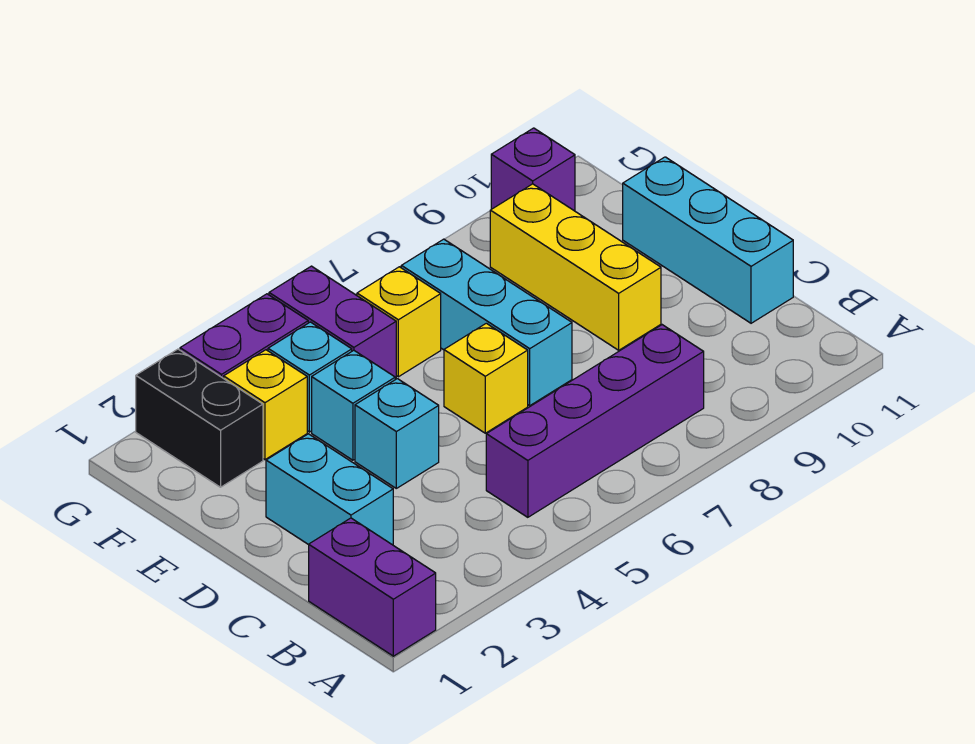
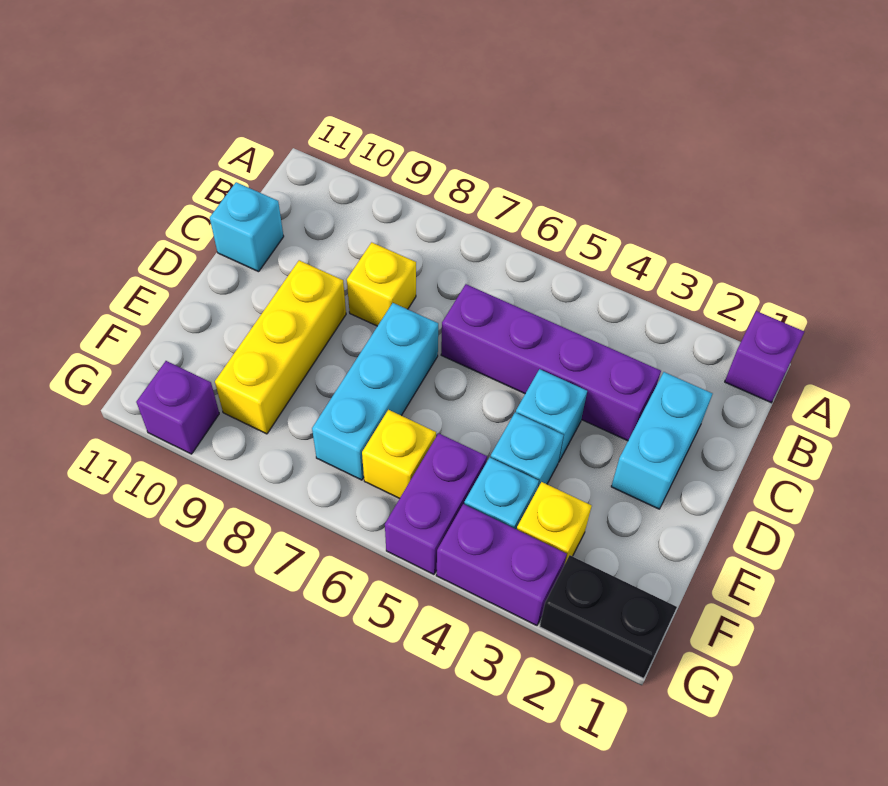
purple 1x2 brick [309,518,436,656] -> purple 1x1 brick [725,311,804,403]
purple 1x4 brick [486,325,704,517] -> purple 1x4 brick moved to [441,284,661,441]
cyan 1x3 brick [623,157,793,323] -> cyan 1x1 brick [210,182,284,272]
yellow 1x1 brick [444,323,528,433] -> yellow 1x1 brick moved to [347,242,416,326]
black 1x2 brick [136,349,263,487] -> black 1x2 brick turned to [540,555,677,679]

